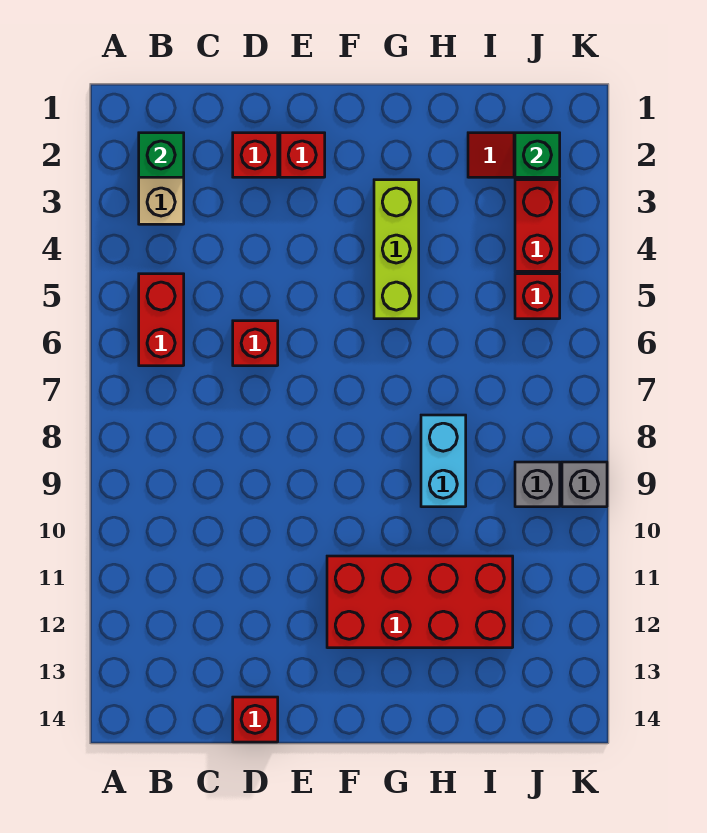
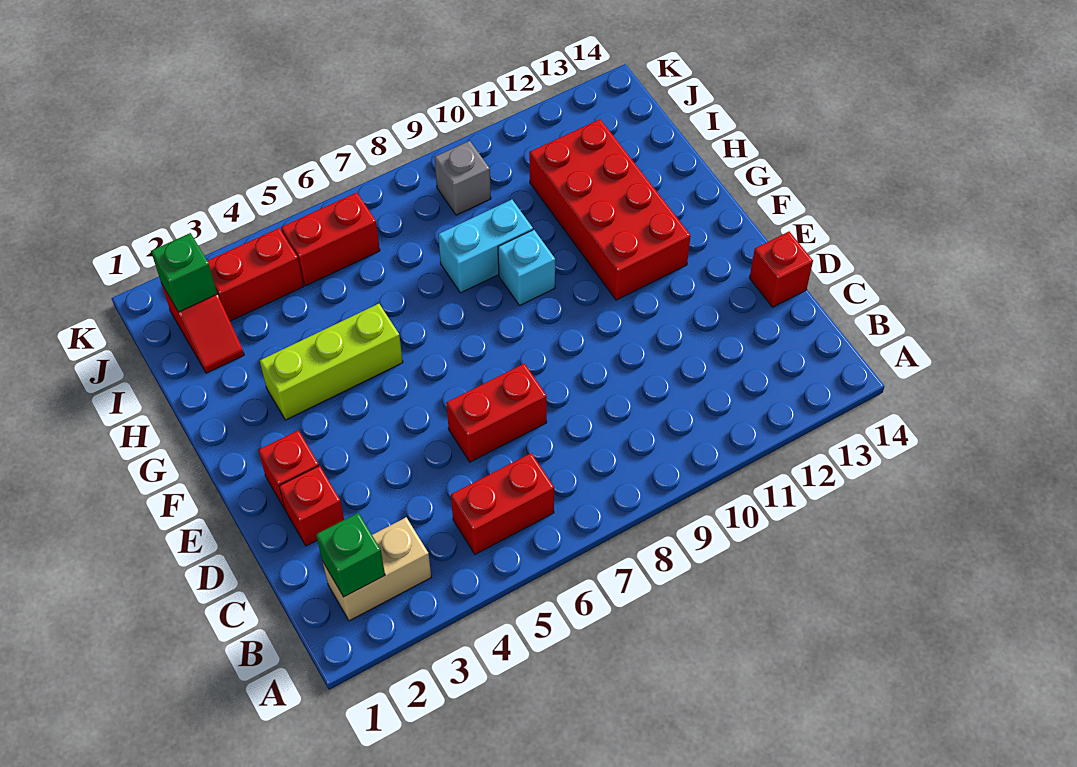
red 1x1 brick [233,321,278,366] -> red 1x2 brick [446,363,547,462]
none -> cyan 1x1 brick [498,230,555,306]
red 1x1 brick [515,274,560,319] -> red 1x2 brick [281,192,380,285]
grey 1x1 brick [562,462,607,507] -> none

